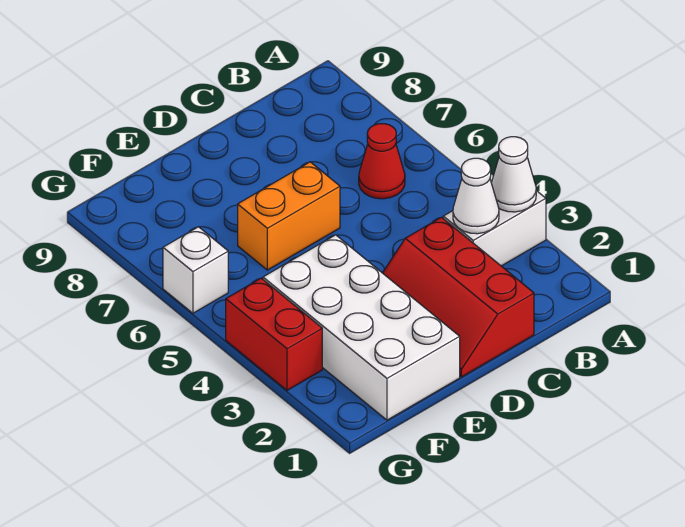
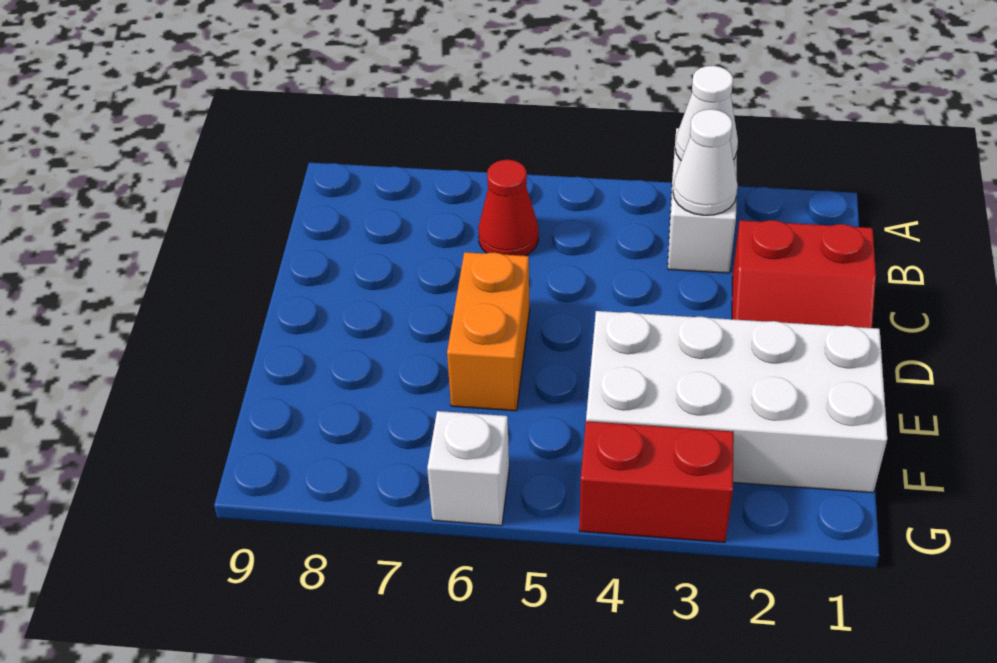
red 2x3 slope [383,217,534,377] -> red 2x2 slope [732,220,876,328]

